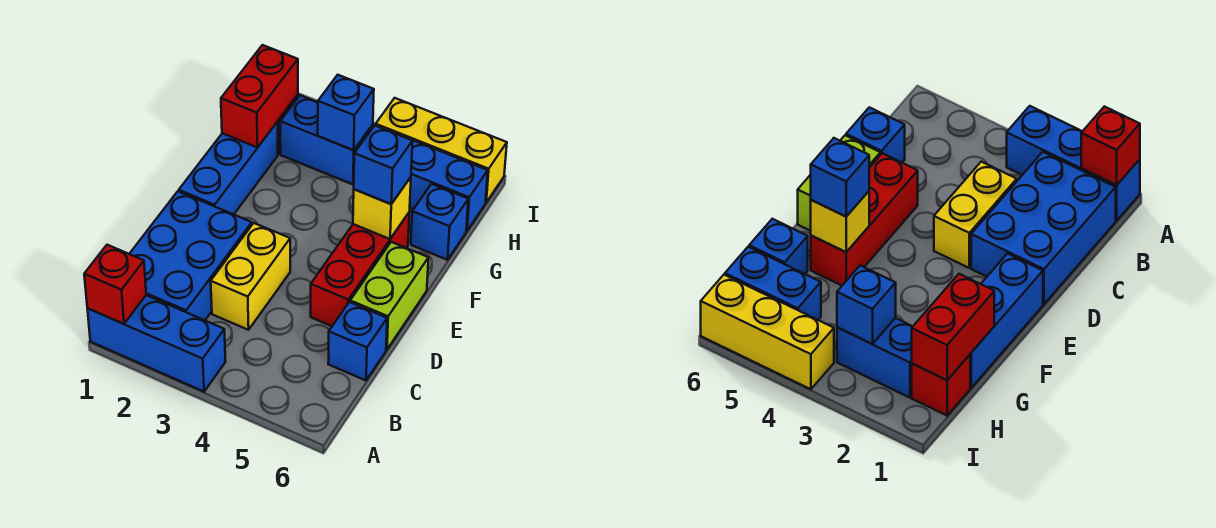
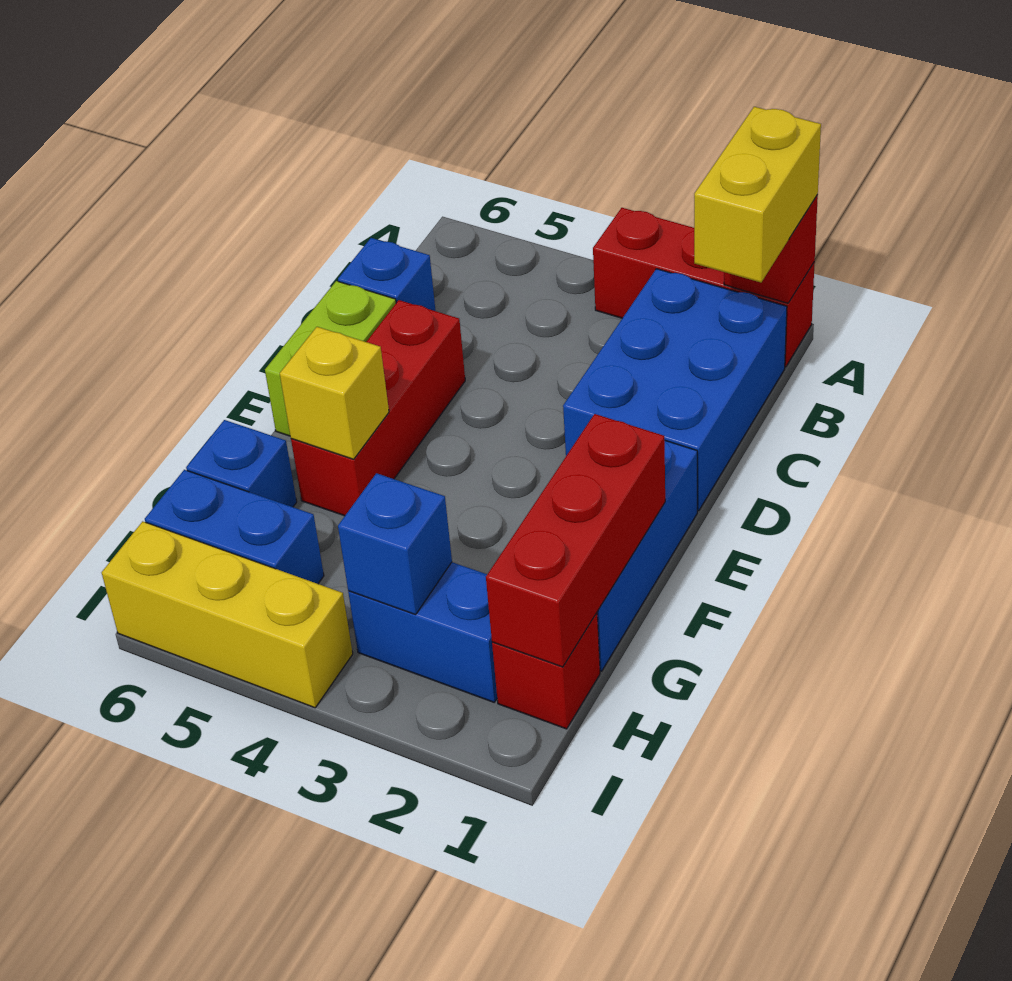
blue 1x3 brick [87,295,226,392] -> red 1x3 brick [593,208,815,367]
yellow 1x2 brick [211,223,290,330] -> yellow 1x2 brick moved to [694,107,821,282]
blue 1x1 brick [354,125,413,204] -> none
red 1x2 brick [221,45,298,147] -> red 1x3 brick [486,414,665,667]

